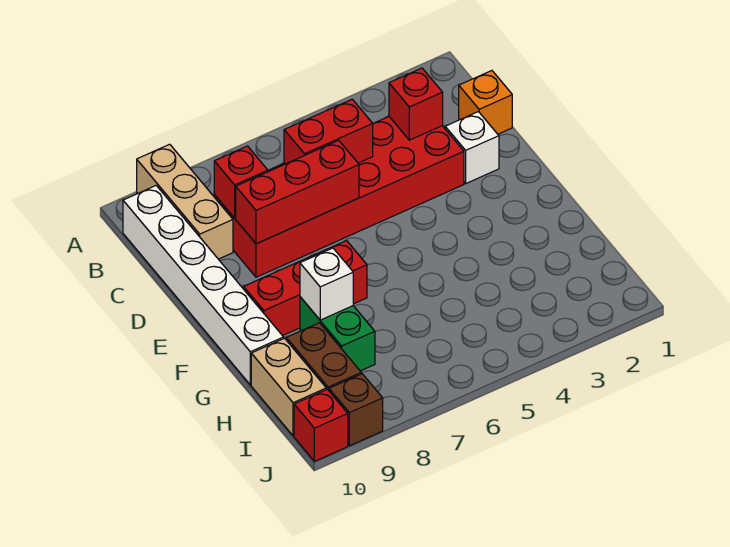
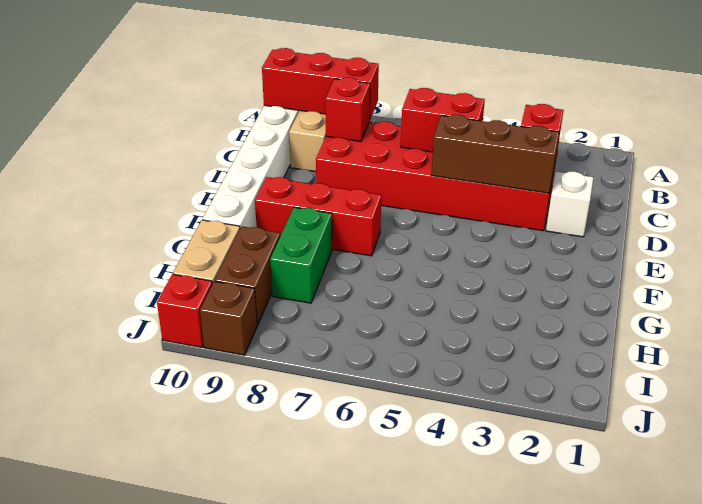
orange 1x1 brick [459,71,512,134] -> none
none -> brown 1x3 brick [431,115,559,193]
red 1x3 brick [236,140,359,244] -> red 1x3 brick moved to [262,48,379,119]
white 1x1 brick [300,248,353,320] -> none

